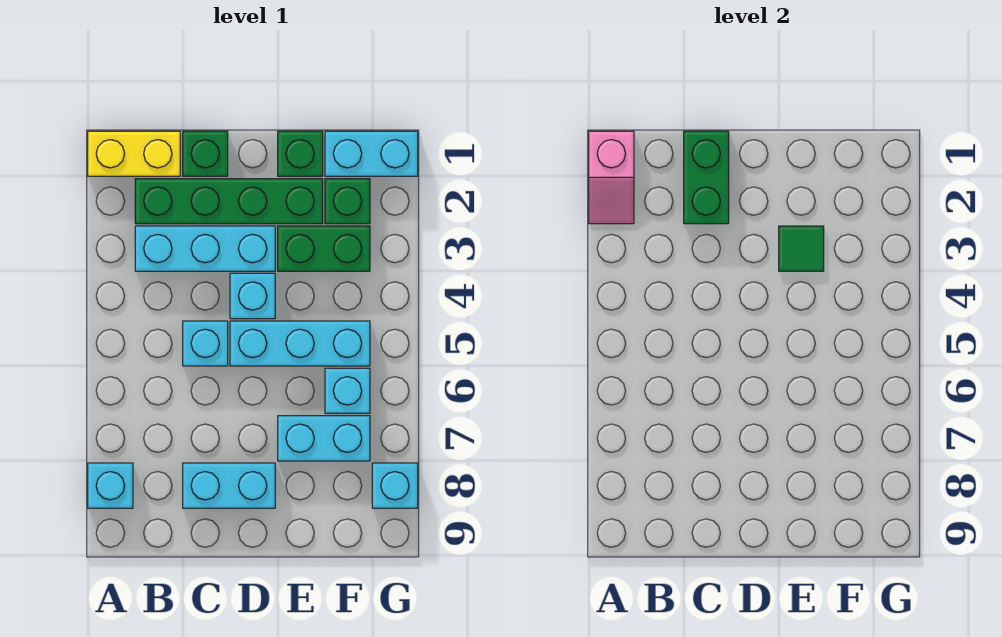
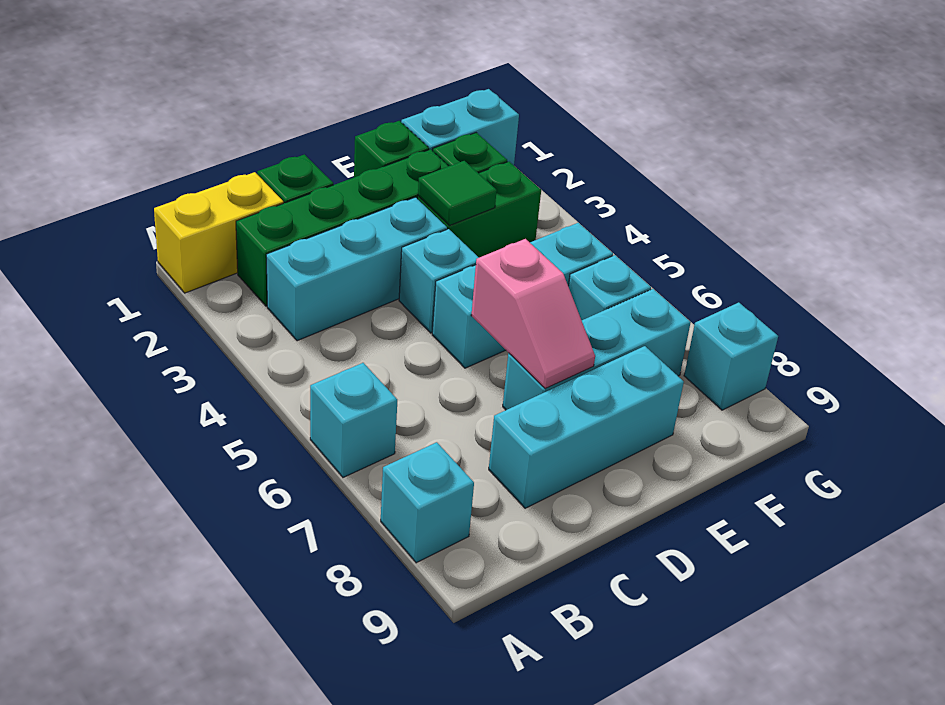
pink 1x2 slope [589,131,634,224] -> pink 1x2 slope moved to [471,239,595,389]
green 1x2 brick [684,131,729,224] -> none
cyan 1x1 brick [183,321,228,366] -> cyan 1x1 brick moved to [310,363,397,477]
cyan 1x2 brick [183,463,275,508] -> cyan 1x3 brick [489,346,684,508]
cyan 1x2 brick [278,416,370,461] -> cyan 1x3 brick [503,289,691,410]

